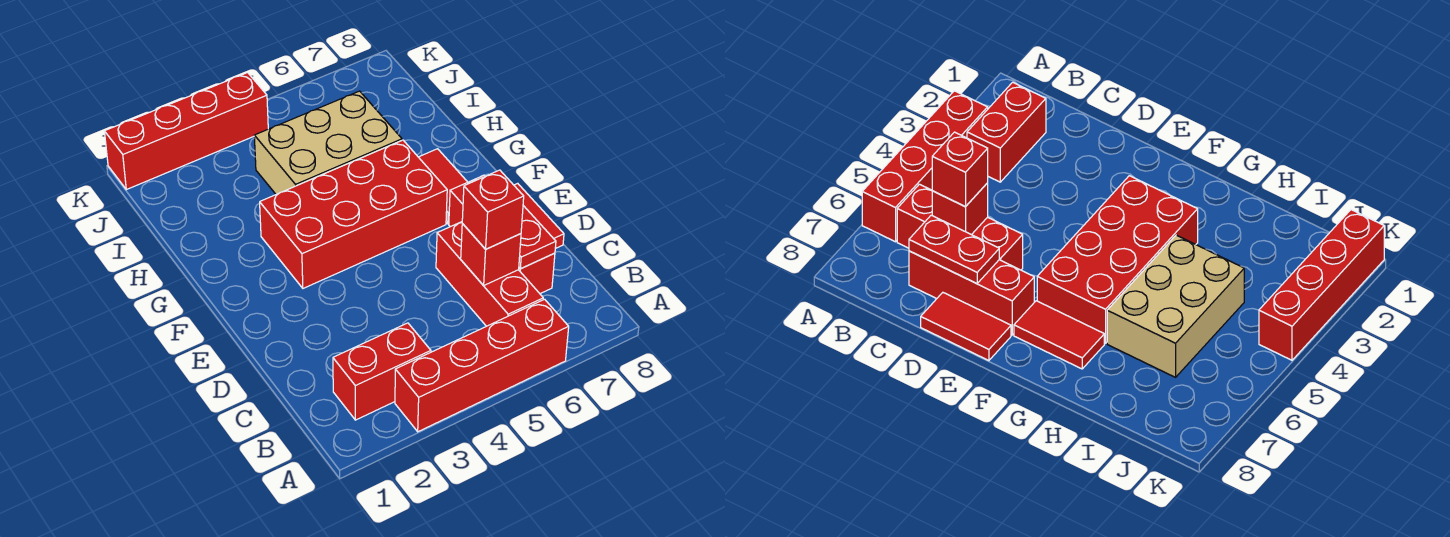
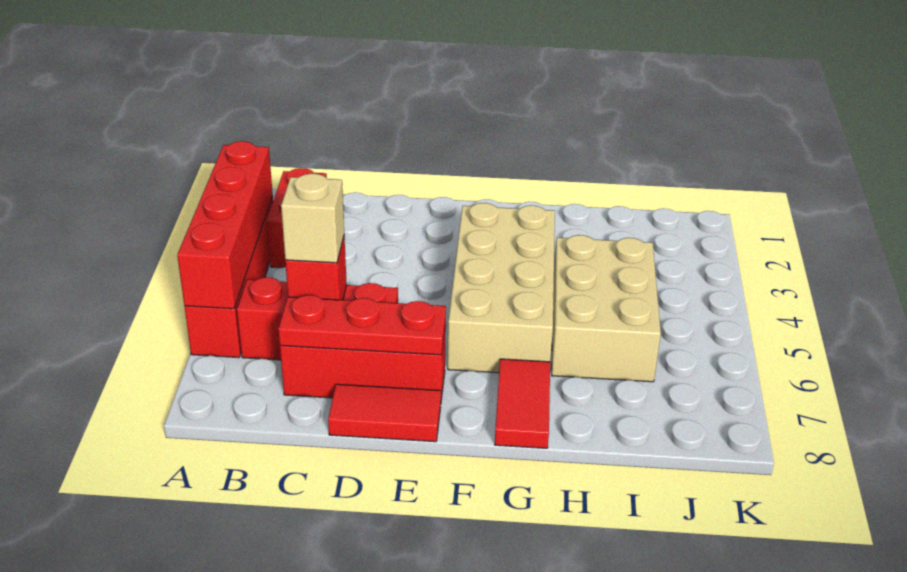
red 1x1 brick [462,170,524,249] -> tan 1x1 brick [281,174,344,263]
red 1x2 plate [519,206,556,269] -> red 1x3 plate [278,295,446,355]
red 2x4 brick [260,140,447,288] -> tan 2x4 brick [448,203,555,373]
red 1x2 tile [419,149,468,224] -> red 1x2 tile turned to [495,359,550,448]
red 1x4 brick [104,73,268,190] -> red 1x4 brick moved to [177,141,273,309]

